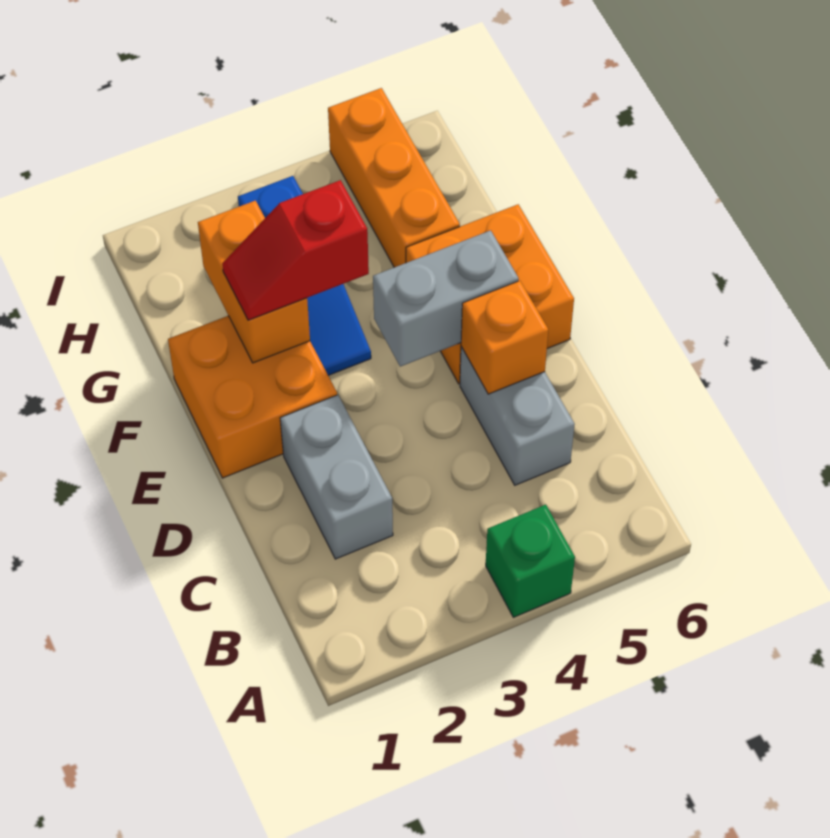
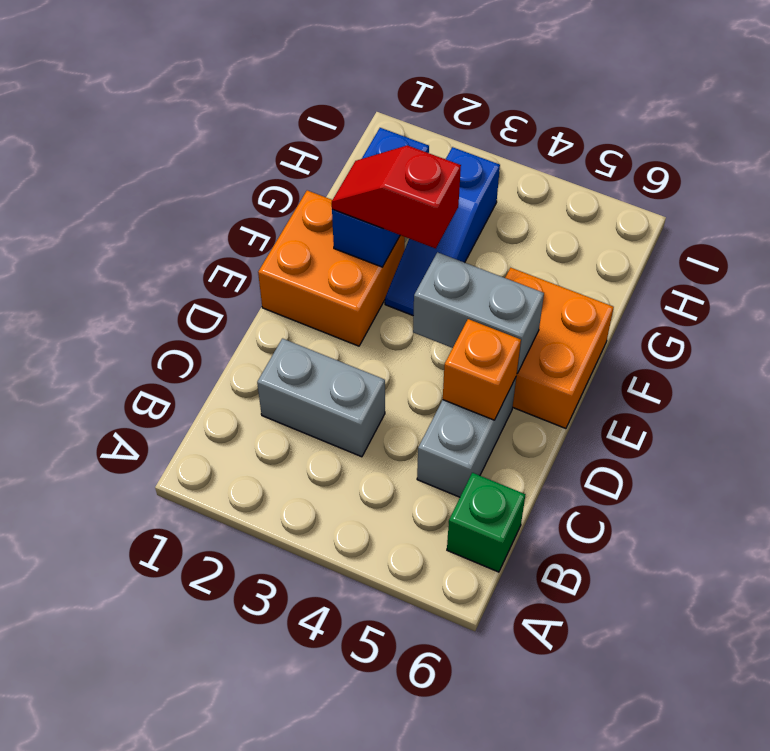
green 1x1 brick [486,505,575,617] -> green 1x1 brick moved to [447,473,526,572]
grey 1x2 brick [280,395,393,559] -> grey 1x2 brick turned to [257,339,385,457]
orange 1x2 brick [198,201,310,363] -> blue 1x2 brick [332,128,429,267]
orange 1x3 brick [328,88,460,267] -> none

